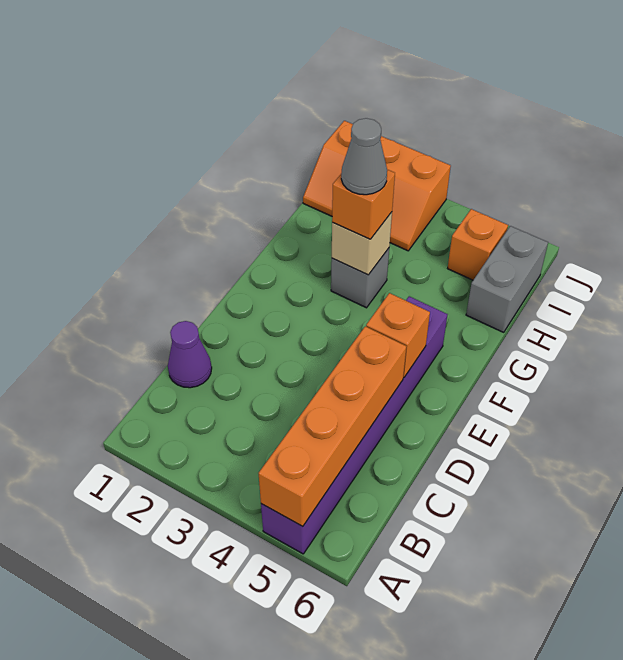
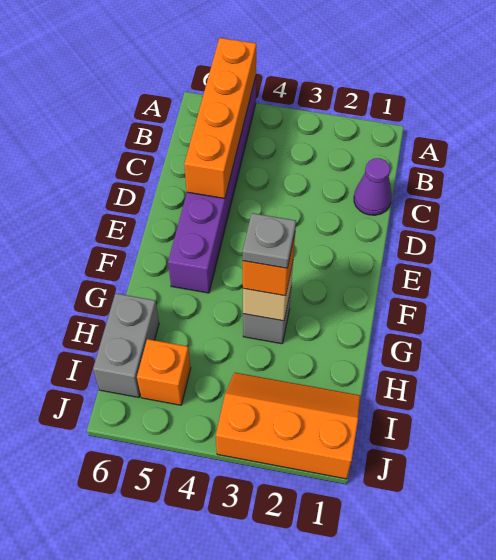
orange 1x1 brick [366,293,430,378] -> none
grey 1x1 cone [341,118,387,195] -> grey 1x1 plate [243,213,296,268]

